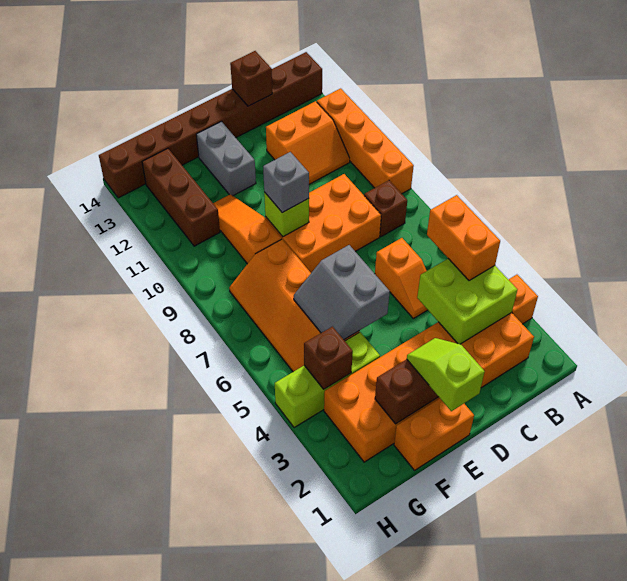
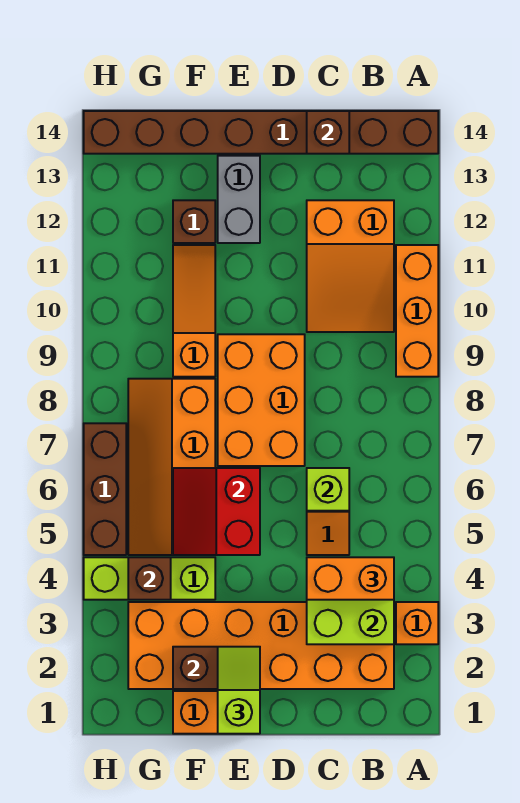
orange 1x4 brick [317,88,414,194] -> orange 1x3 brick [396,245,438,377]
orange 1x2 brick [427,195,500,281] -> orange 1x2 brick turned to [307,557,394,600]
brown 1x1 brick [364,180,407,237] -> brown 1x1 brick moved to [173,200,215,243]
orange 2x2 slope [266,101,350,184] -> orange 2x3 slope [307,200,394,332]
orange 2x3 brick [265,174,381,273] -> orange 2x3 brick turned to [218,334,305,466]
grey 2x2 slope [294,245,390,340] -> red 2x2 slope [173,468,260,555]
lime 1x1 brick [264,192,309,237] -> lime 1x1 brick moved to [307,468,349,511]
grey 1x1 brick [263,152,309,213] -> none
brown 1x3 brick [142,149,220,246] -> brown 1x3 brick moved to [84,423,126,555]

